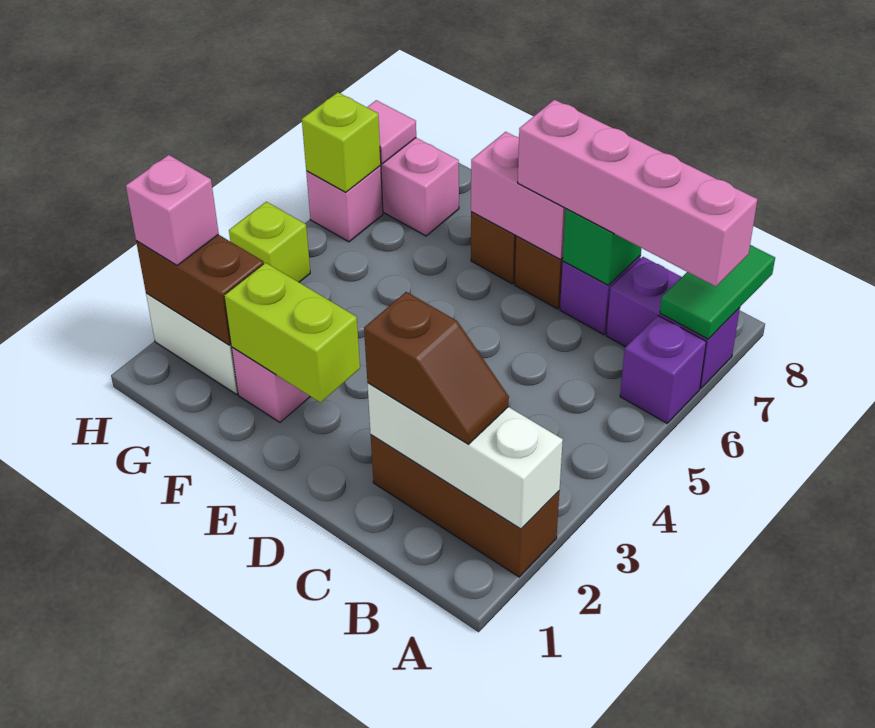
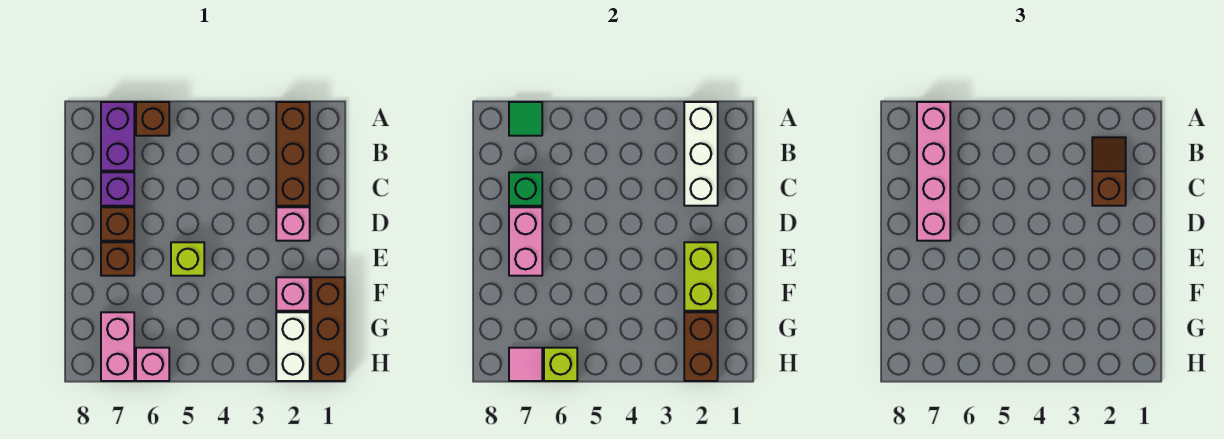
purple 1x1 brick [620,316,706,423] -> brown 1x1 brick [136,102,169,136]
green 1x2 tile [660,245,775,339] -> green 1x1 tile [509,102,542,136]
none -> brown 1x3 brick [311,277,345,381]
pink 1x1 brick [126,155,219,265] -> pink 1x1 brick moved to [276,207,310,241]
lime 1x1 brick [229,202,310,282] -> lime 1x1 brick moved to [171,242,204,276]

